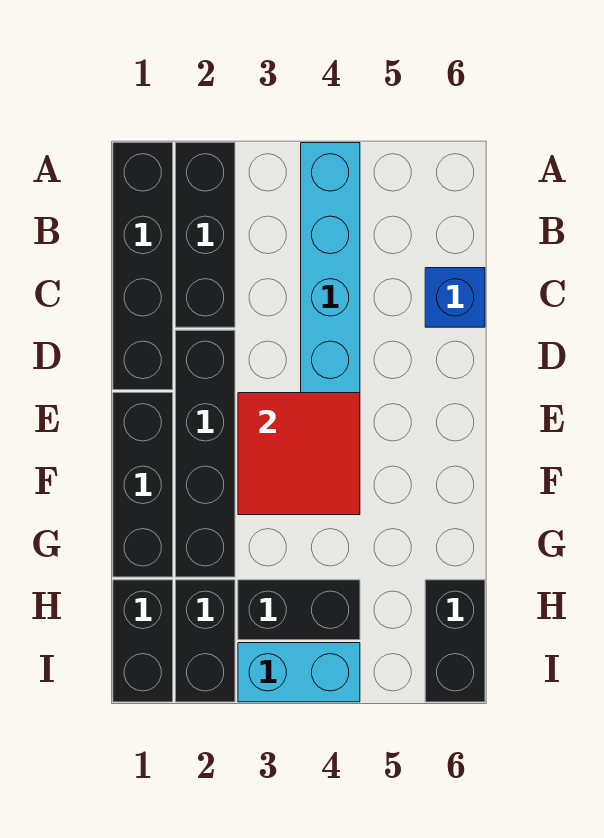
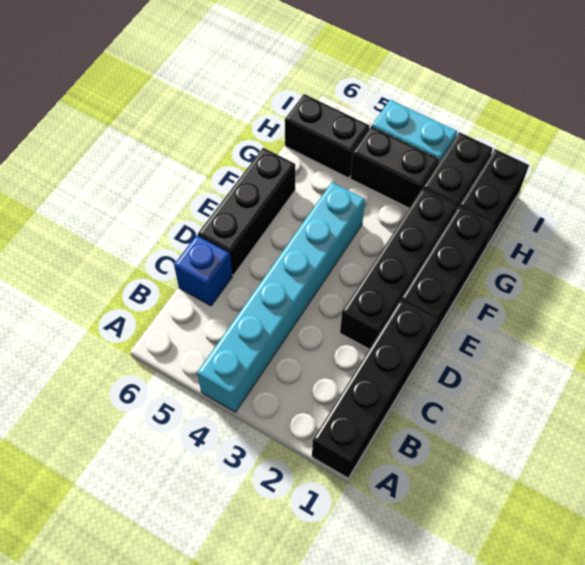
black 1x3 brick [176,143,235,327] -> black 1x3 brick moved to [198,148,295,275]
red 2x2 tile [238,393,360,515] -> none
black 1x2 brick [425,580,485,702] -> black 1x2 brick turned to [285,94,369,178]

